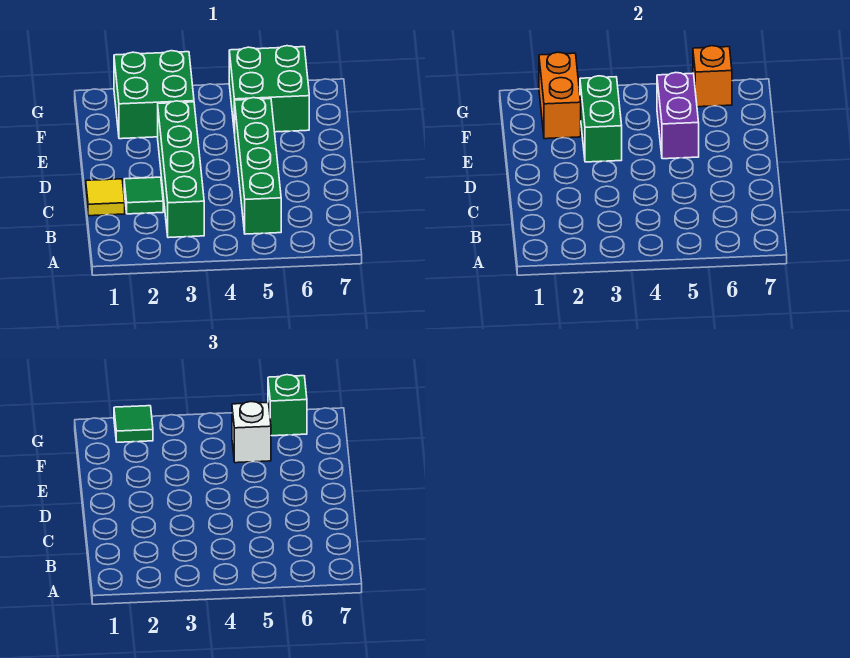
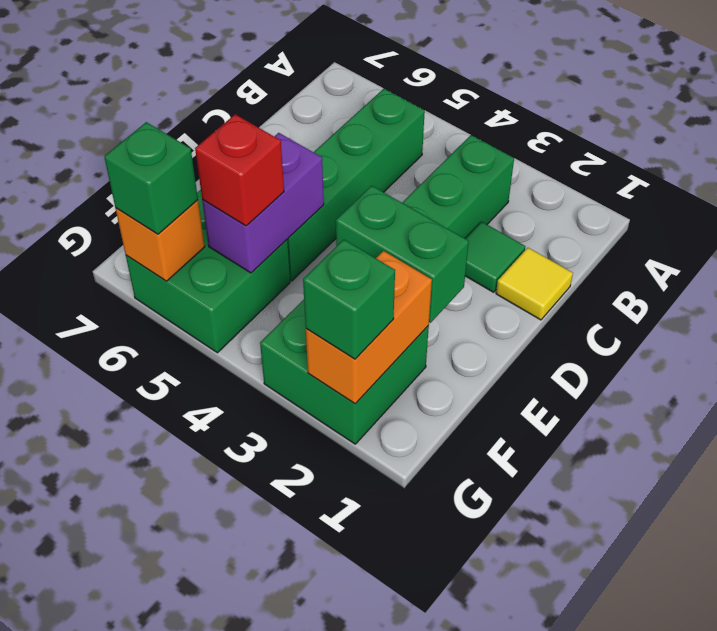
green 1x2 brick [580,76,622,162] -> green 1x2 brick turned to [336,186,469,323]
white 1x1 brick [232,402,271,463] -> red 1x1 brick [195,114,284,226]
green 1x1 tile [114,406,153,442] -> green 1x1 brick [303,240,395,359]

